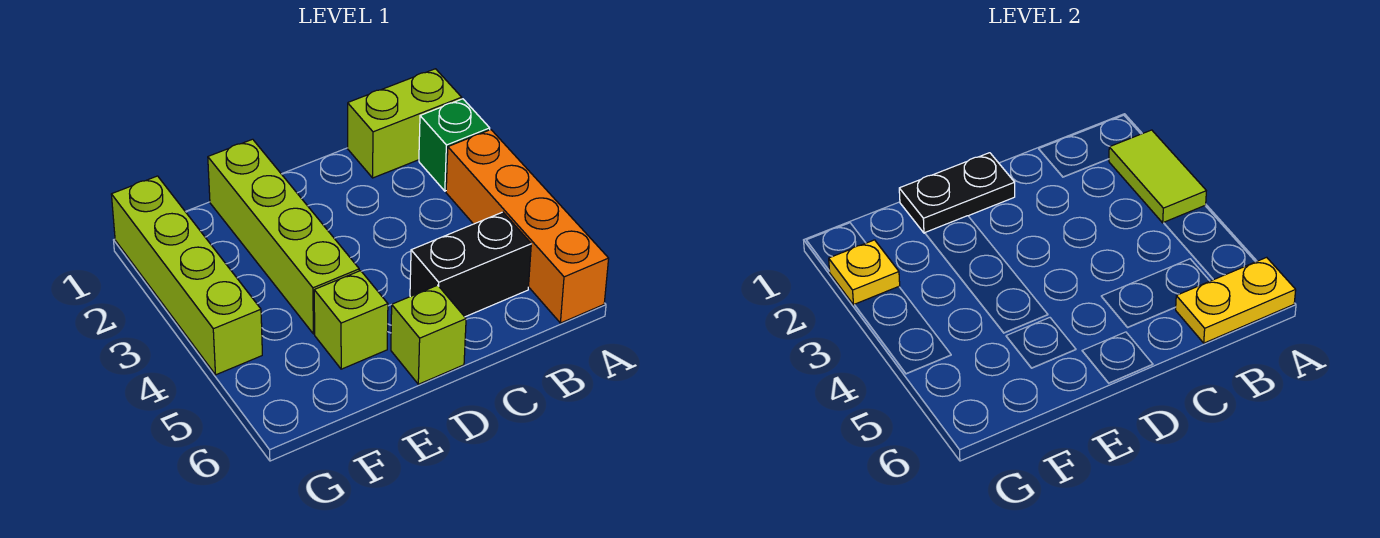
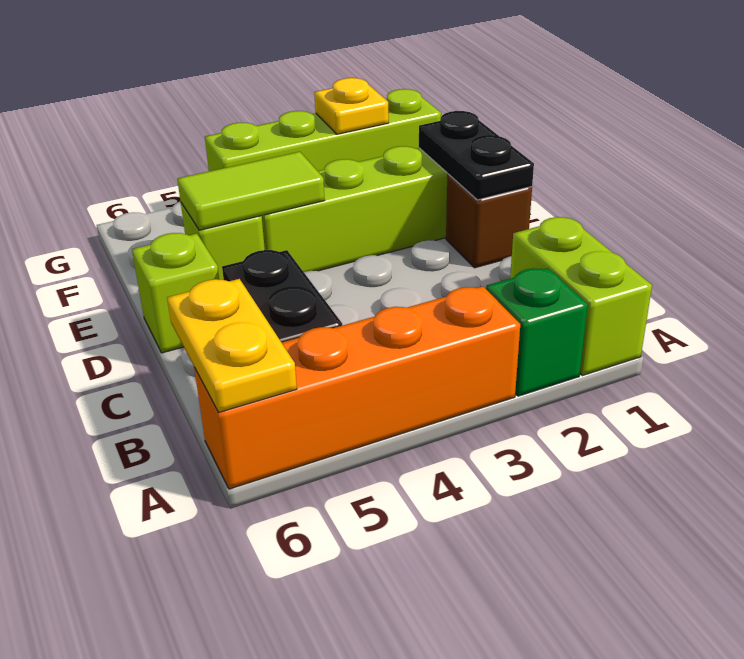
lime 1x2 tile [1109,130,1206,223] -> lime 1x2 tile moved to [177,152,325,230]
none -> brown 1x1 brick [446,174,532,268]

